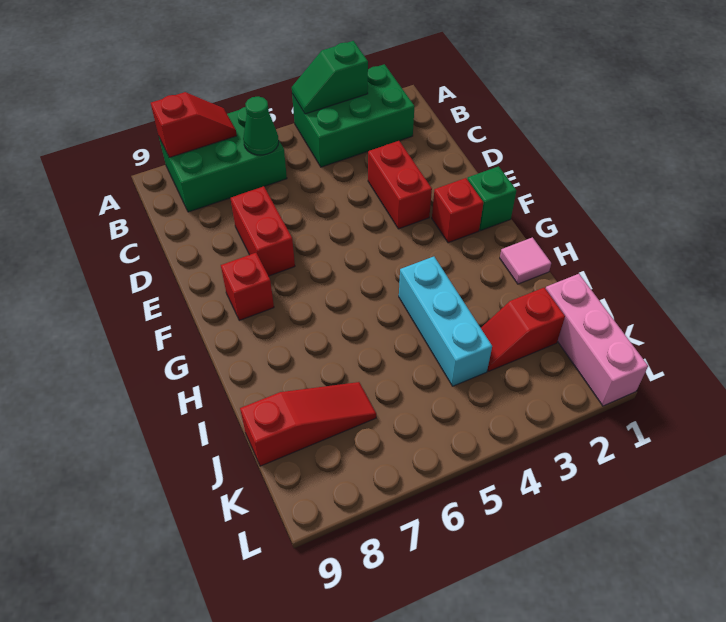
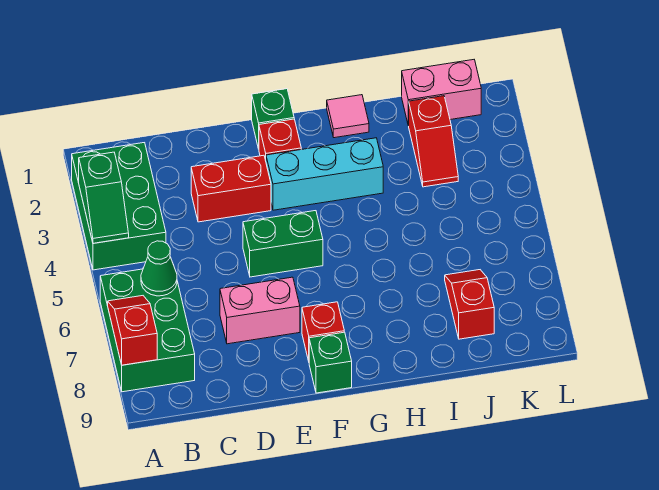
red 1x2 brick [231,186,295,276] -> pink 1x2 brick [220,277,300,344]
none -> green 1x2 brick [243,211,323,277]
none -> green 1x1 brick [309,332,352,393]
cyan 1x3 brick [399,257,492,386] -> cyan 1x3 brick moved to [266,138,383,210]
pink 1x3 brick [546,274,648,406] -> pink 1x2 brick [402,60,481,126]
red 1x3 slope [240,382,376,466] -> red 1x2 slope [445,270,494,339]

